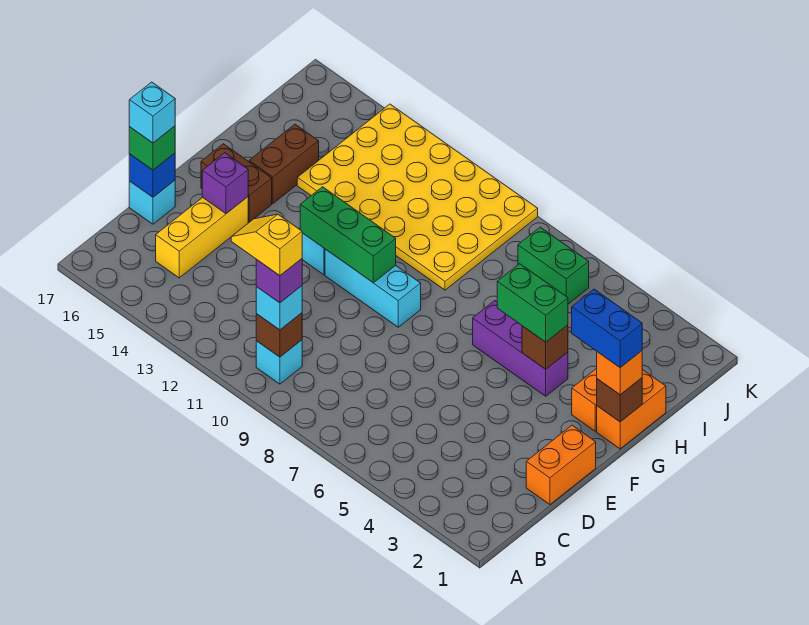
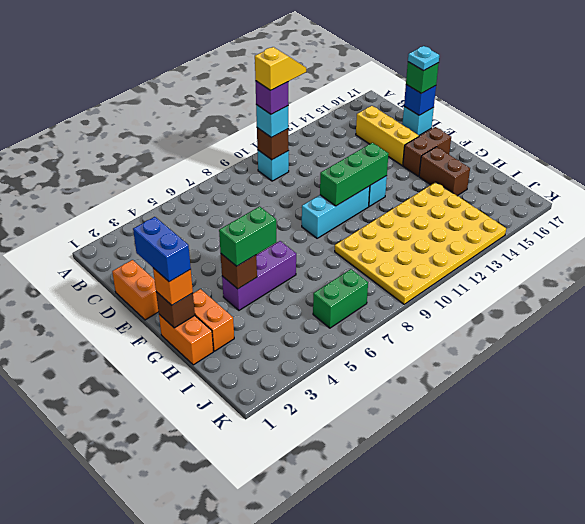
cyan 1x1 brick [129,82,175,143] -> cyan 1x1 plate [408,46,439,71]
purple 1x1 brick [202,153,248,214] -> none
blue 1x2 brick [572,289,642,367] -> blue 1x2 brick turned to [133,217,191,282]

